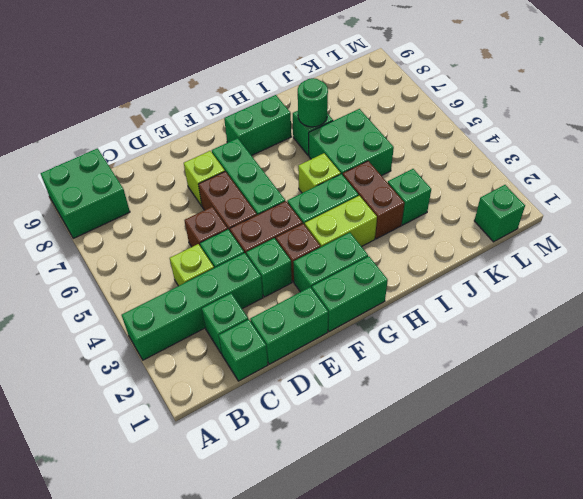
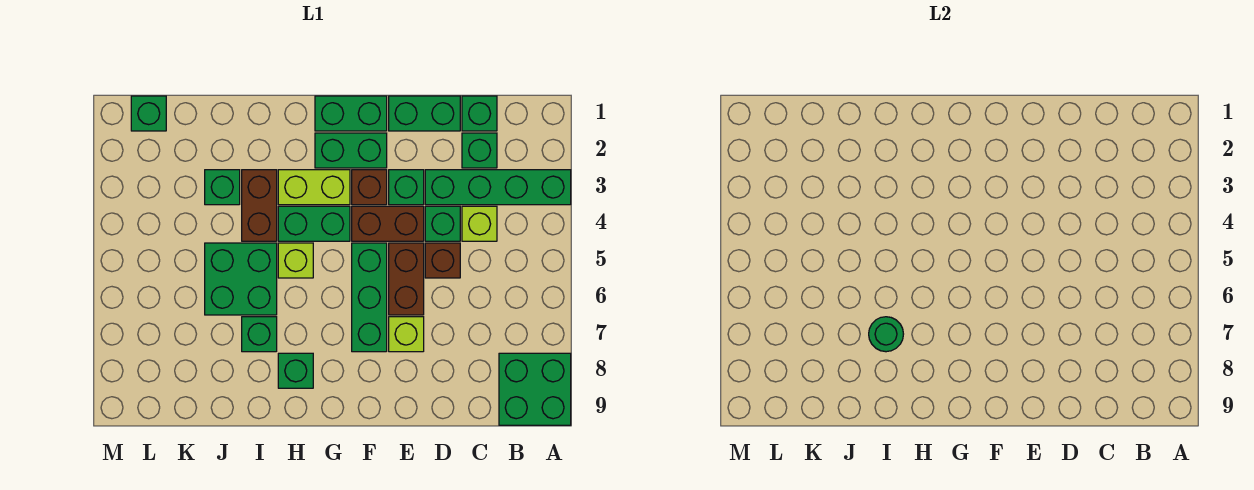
green 1x2 brick [224,95,291,156] -> green 1x1 brick [278,353,313,388]

